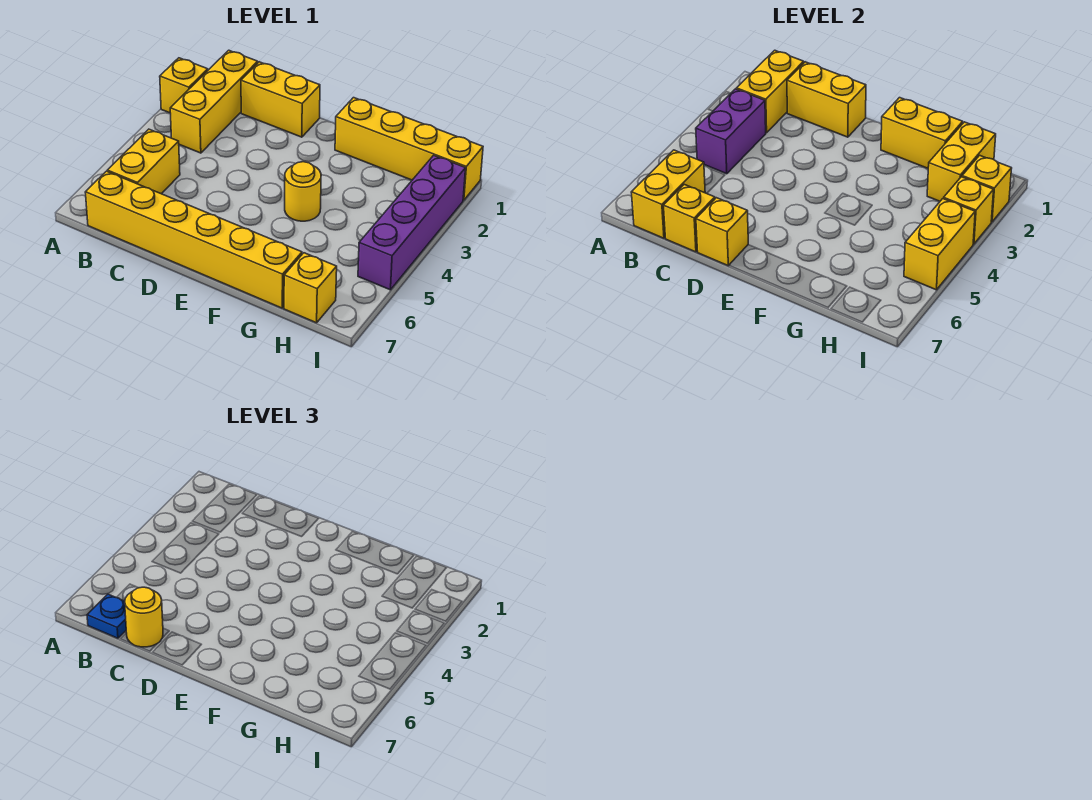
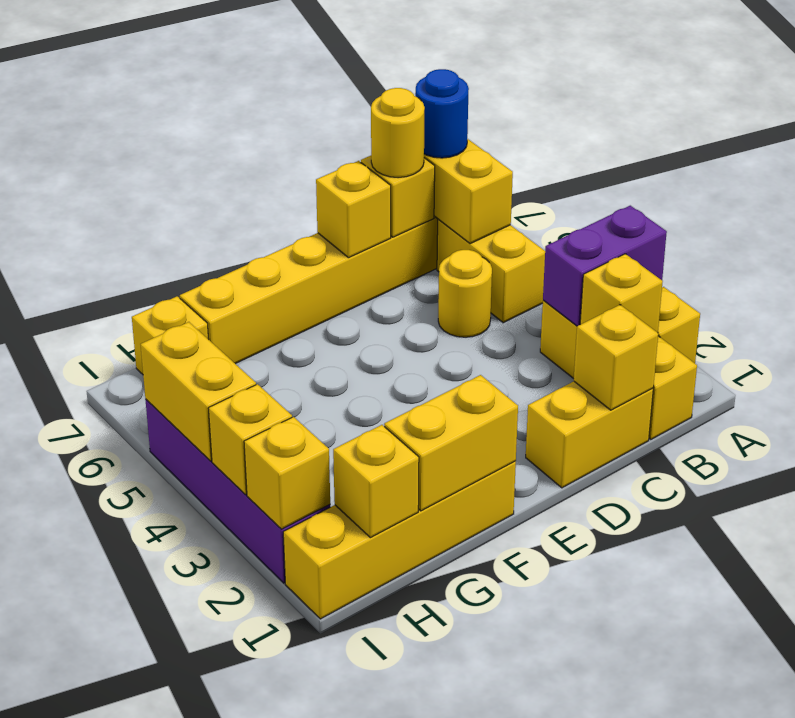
yellow 1x2 brick [736,50,804,133] -> yellow 1x1 brick [580,254,663,333]
purple 1x2 brick [696,89,766,174] -> purple 1x2 brick turned to [543,206,667,326]
blue 1x1 plate [87,594,126,638] -> blue 1x1 round brick [415,69,469,158]
yellow 1x2 brick [787,62,866,137] -> yellow 1x1 brick [574,305,658,410]
yellow 1x1 round brick [285,162,321,221] -> yellow 1x1 round brick moved to [438,250,492,337]
yellow 1x2 brick [927,122,996,201] -> yellow 1x1 brick [333,425,419,538]

